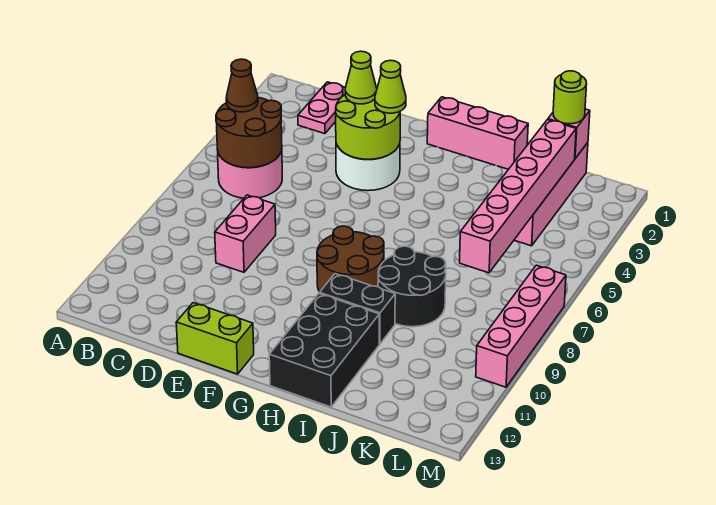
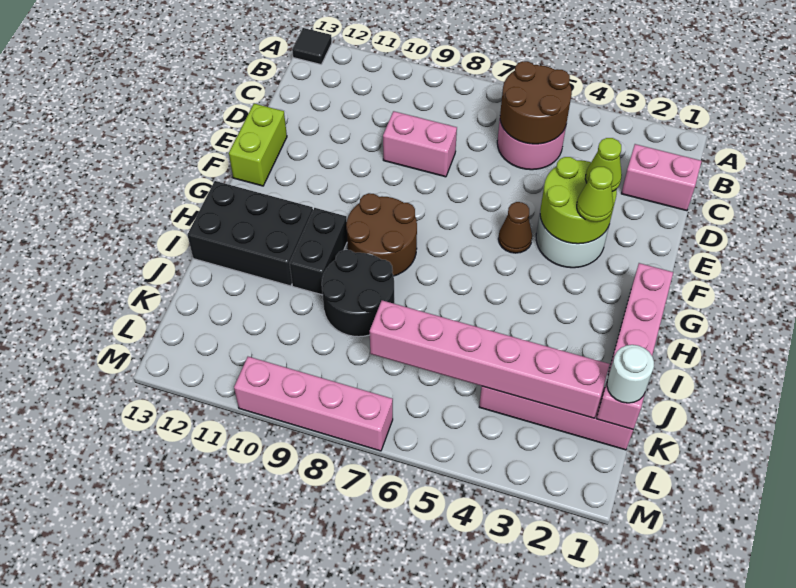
none -> black 1x1 tile [292,28,332,64]
brown 1x1 cone [226,59,258,112] -> brown 1x1 cone moved to [498,202,532,253]
pink 1x2 plate [298,82,345,134] -> pink 1x2 brick [621,144,702,211]
lime 1x1 round brick [553,71,587,124] -> white 1x1 round brick [607,345,654,403]

